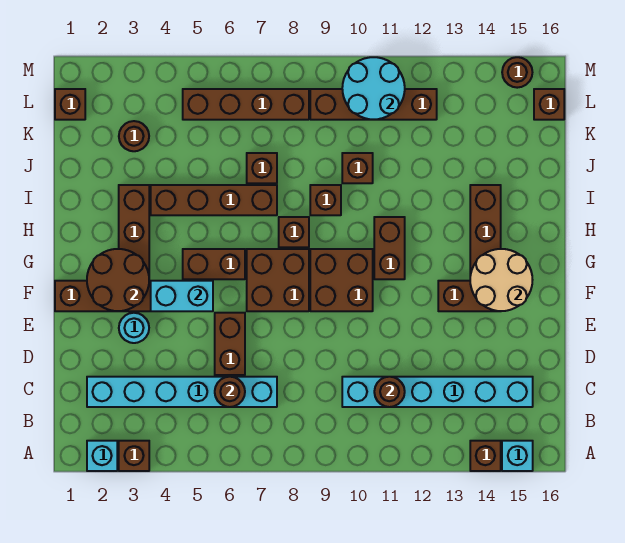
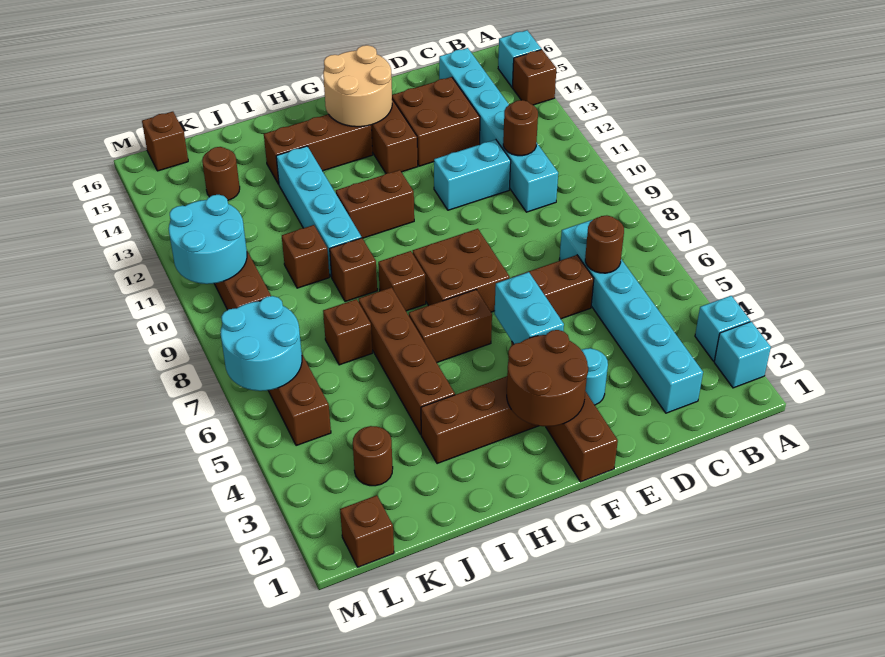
brown 1x1 brick [119,441,149,471] -> cyan 1x1 brick [695,296,750,361]
none -> cyan 1x2 brick [434,140,511,210]
brown 2x2 brick [310,249,373,311] -> brown 2x2 brick moved to [392,77,480,166]
brown 1x2 brick [183,249,245,279] -> brown 1x2 brick turned to [409,290,492,362]
none -> cyan 1x4 brick [276,146,361,277]
none -> cyan 2x2 round brick [221,296,302,391]
brown 1x1 round brick [502,57,532,88] -> brown 1x1 round brick moved to [202,147,240,200]

